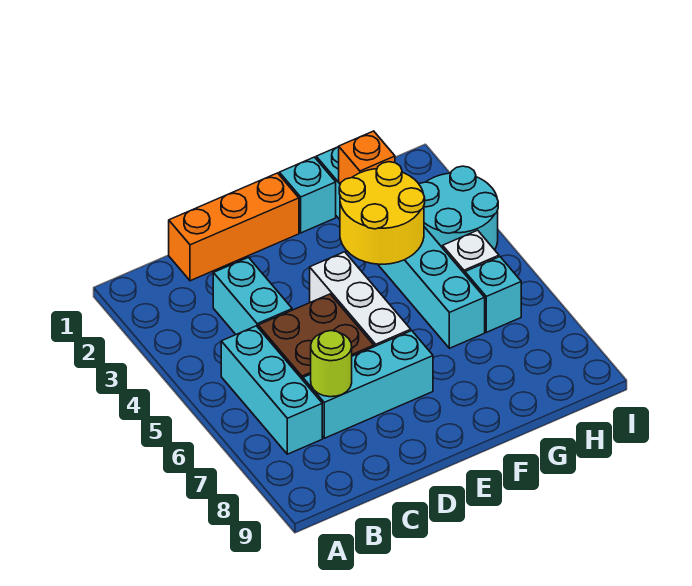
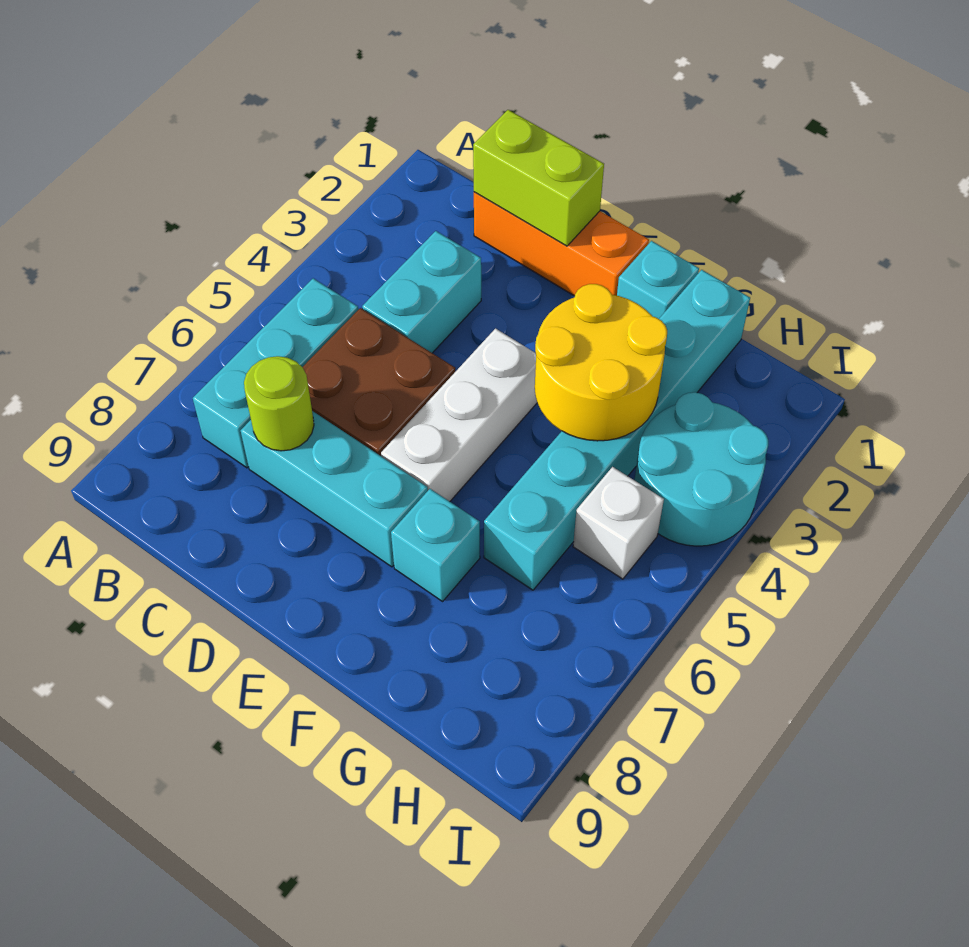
none -> lime 1x2 brick [473,110,604,246]
orange 1x1 brick [339,131,395,184] -> none
cyan 1x1 brick [465,257,521,332] -> cyan 1x1 brick moved to [391,489,480,601]

